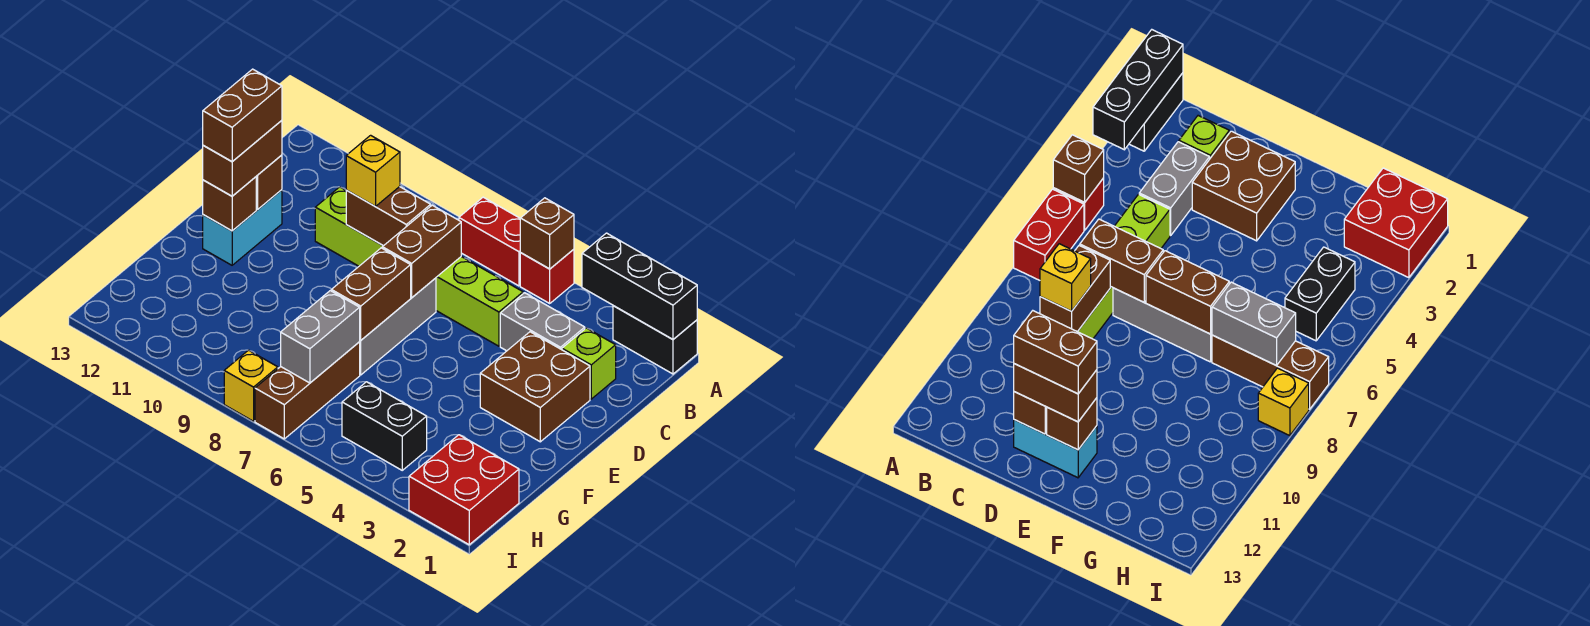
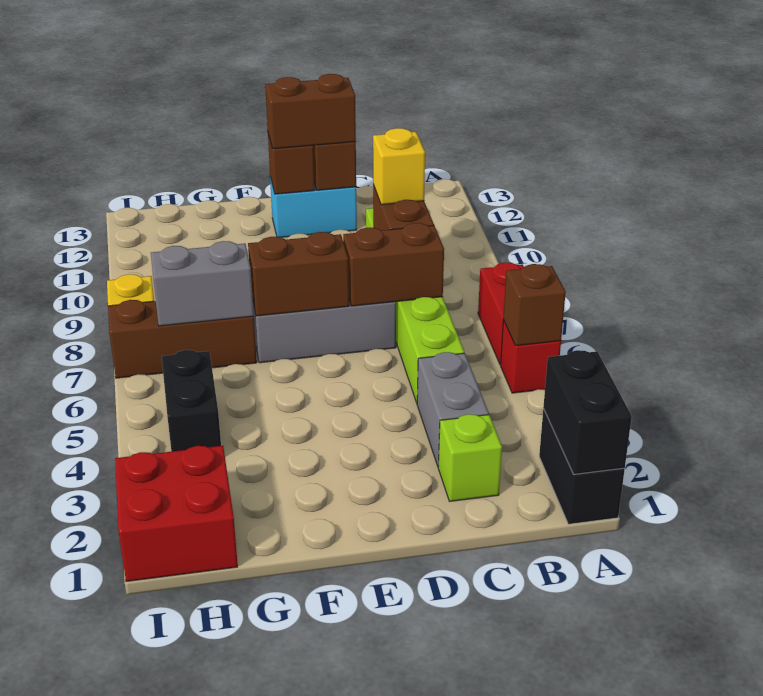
black 1x3 brick [582,233,697,339] -> black 1x2 brick [543,350,632,474]
brown 2x2 brick [480,332,590,442] -> none
brown 1x2 brick [203,69,282,162] -> none

